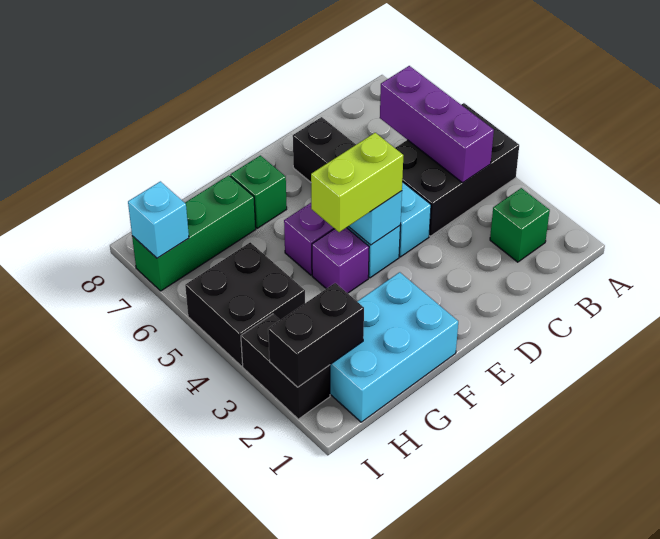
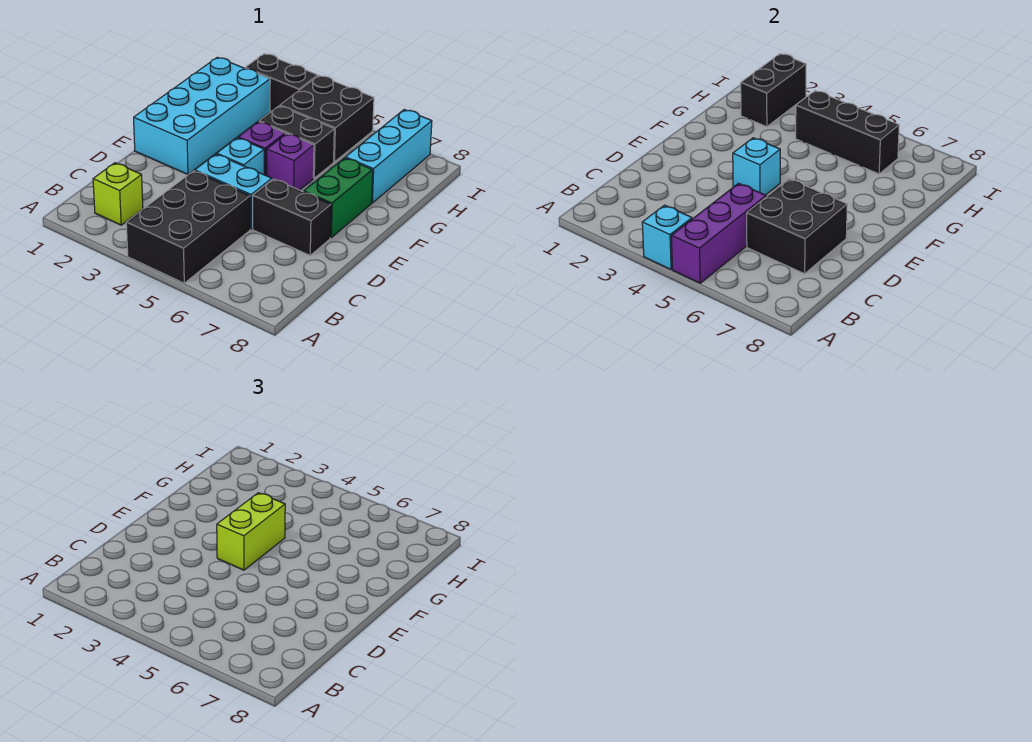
green 1x1 brick [490,188,550,262] -> lime 1x1 brick [93,163,143,225]
purple 1x3 brick [380,66,494,183] -> purple 1x3 brick turned to [671,183,766,283]
none -> black 2x2 brick [747,179,847,274]
cyan 2x3 brick [330,272,458,422] -> cyan 2x4 brick [134,57,270,174]
green 1x1 brick [230,155,287,228] -> green 1x2 brick [304,158,373,238]
none -> black 1x2 brick [259,106,334,178]
green 1x3 brick [132,175,256,291] -> cyan 1x3 brick [345,110,432,203]
none -> black 1x3 brick [796,91,899,174]
cyan 1x1 brick [128,181,189,258] -> cyan 1x1 brick moved to [642,205,692,270]

